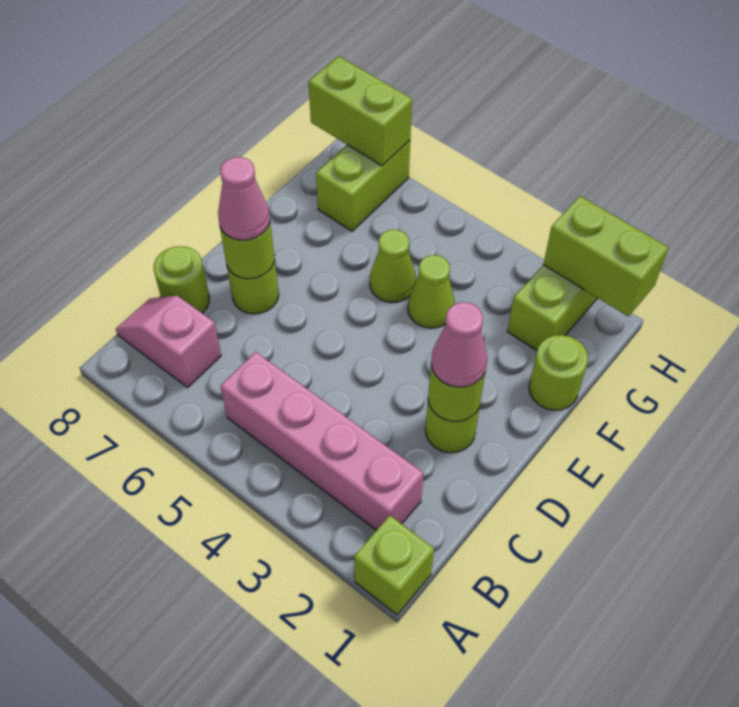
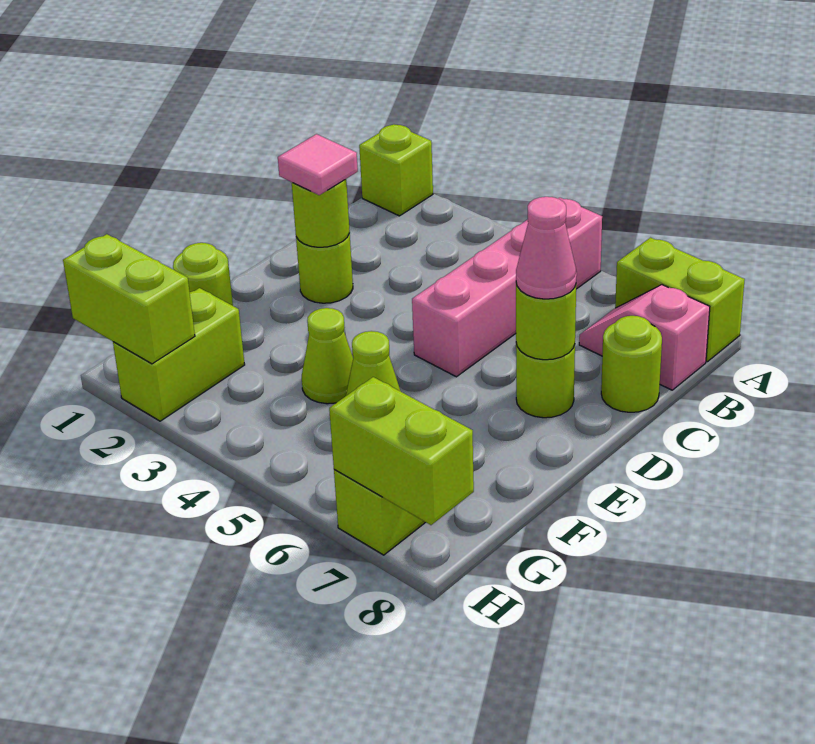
none -> lime 1x2 brick [615,238,745,362]
pink 1x4 brick [220,352,424,530] -> pink 1x4 brick turned to [412,198,602,377]
pink 1x2 slope [116,296,221,387] -> pink 1x2 slope turned to [579,285,710,390]
pink 1x1 cone [431,302,488,387] -> pink 1x1 tile [278,134,358,195]

